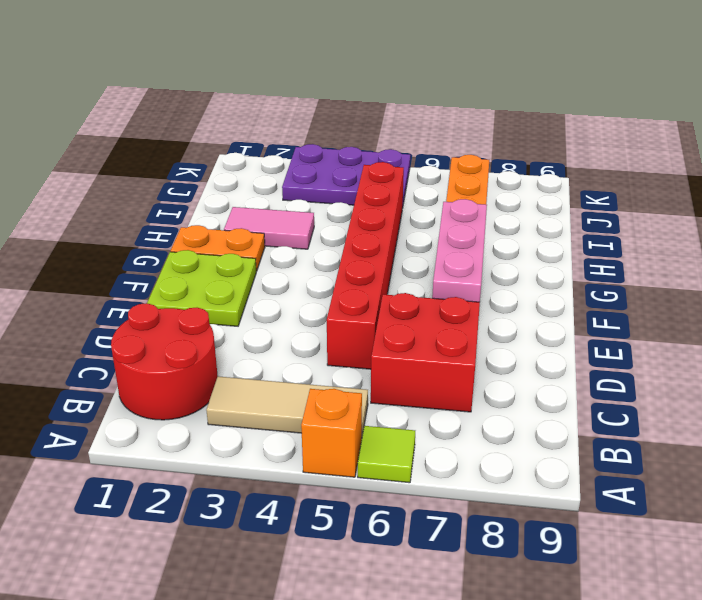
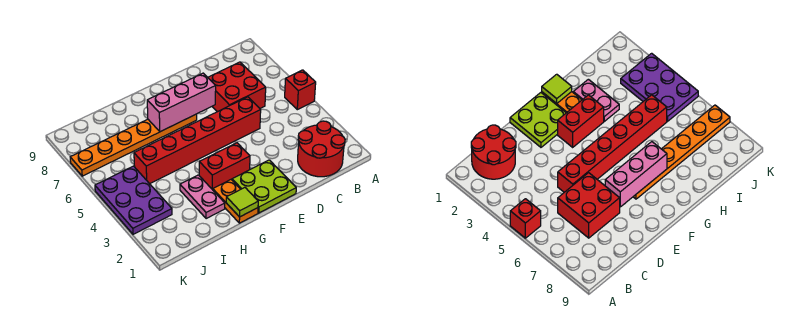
orange 1x1 brick [301,389,362,477] -> red 1x1 brick [285,70,316,110]
lime 1x1 tile [358,426,415,483] -> lime 1x1 tile moved to [226,188,258,217]
tan 1x3 tile [206,376,368,435] -> none
none -> red 1x2 brick [199,143,250,190]
pink 1x2 tile [224,207,314,249] -> pink 1x2 plate [180,175,225,219]

